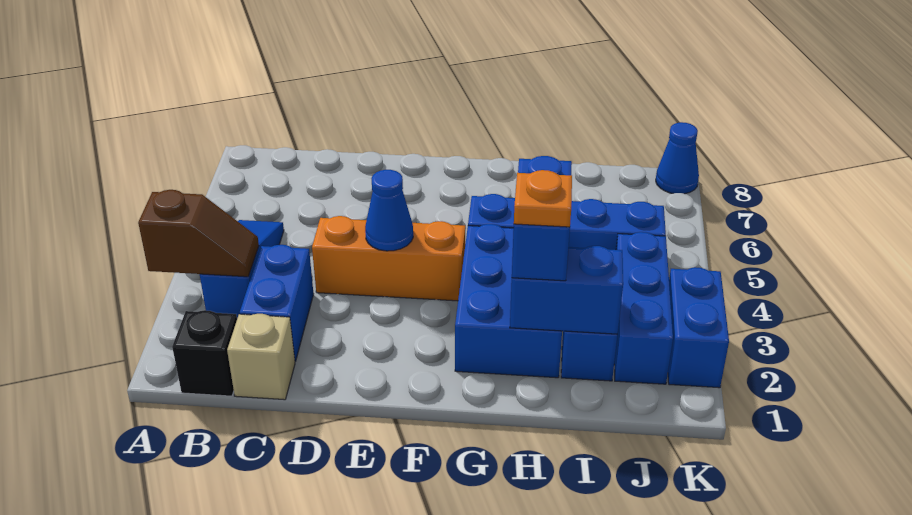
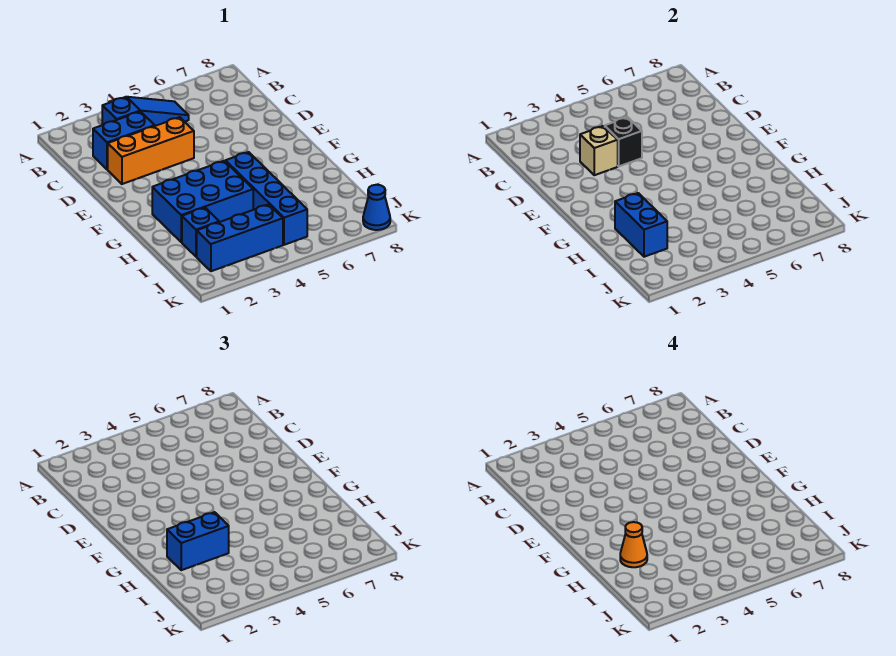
brown 1x2 slope [138,190,259,277] -> none
black 1x1 brick [172,310,237,396] -> black 1x1 brick moved to [605,117,642,166]
tan 1x1 brick [227,314,295,400] -> tan 1x1 brick moved to [580,126,618,175]
orange 1x3 brick [312,216,465,301] -> orange 1x3 brick turned to [108,117,194,184]
blue 1x1 cone [365,170,413,251] -> none
orange 1x1 plate [514,170,572,227] -> orange 1x1 cone [620,522,647,567]
blue 1x2 brick [668,267,729,388] -> none

